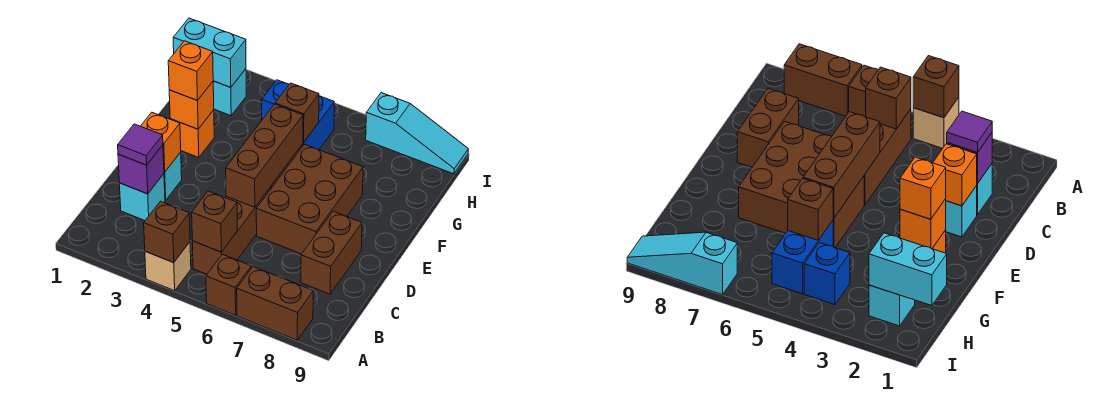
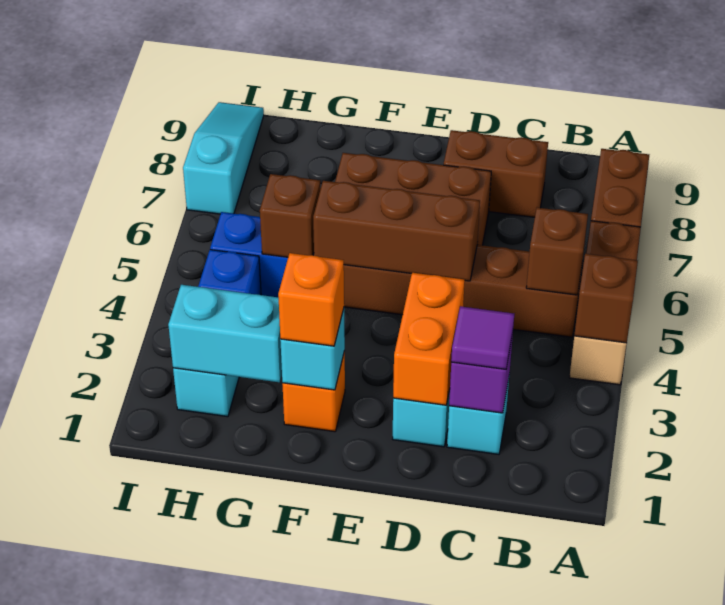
orange 1x1 brick [141,112,181,172] -> orange 1x2 brick [393,273,465,405]
orange 1x1 brick [169,82,214,129] -> cyan 1x1 brick [280,309,345,390]
cyan 1x2 brick [173,18,246,87] -> cyan 1x2 brick turned to [168,285,282,382]

